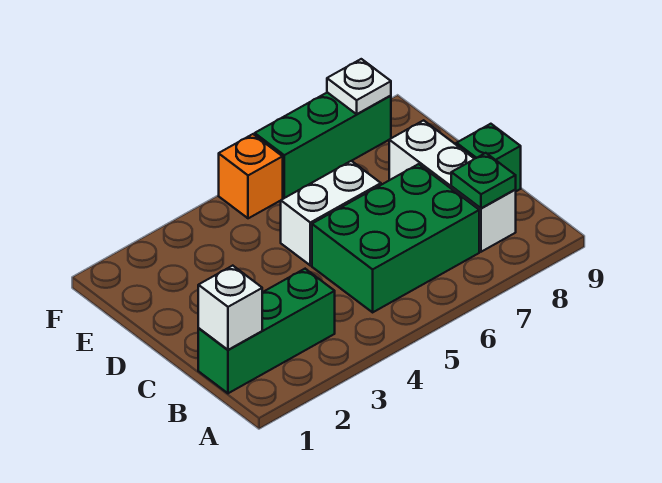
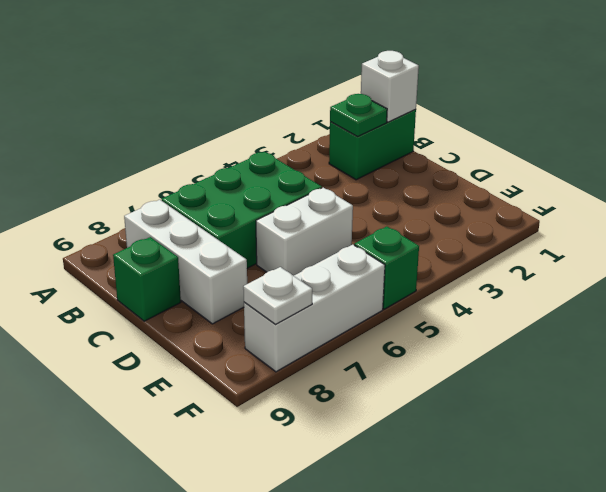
green 1x3 brick [198,269,335,393] -> green 1x2 brick [329,110,416,180]
green 1x1 plate [451,153,516,208] -> green 1x1 plate moved to [330,94,387,137]
orange 1x1 brick [219,134,283,218] -> green 1x1 brick [354,226,419,309]
green 1x3 brick [255,92,391,198] -> white 1x3 brick [244,245,385,372]

